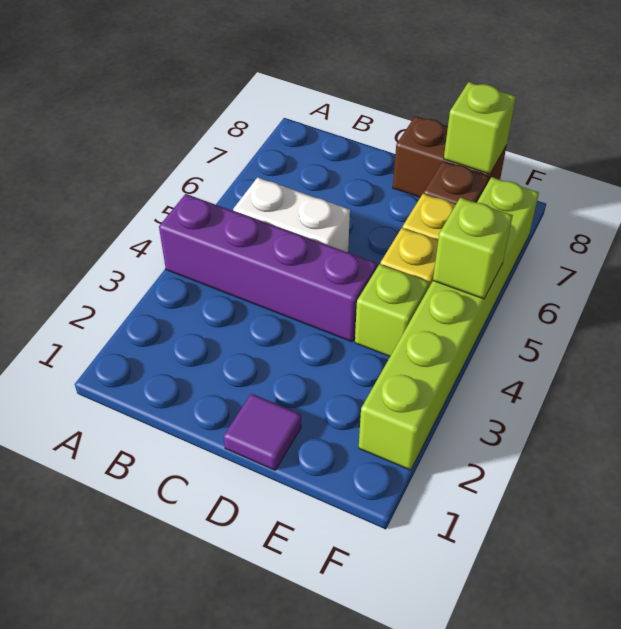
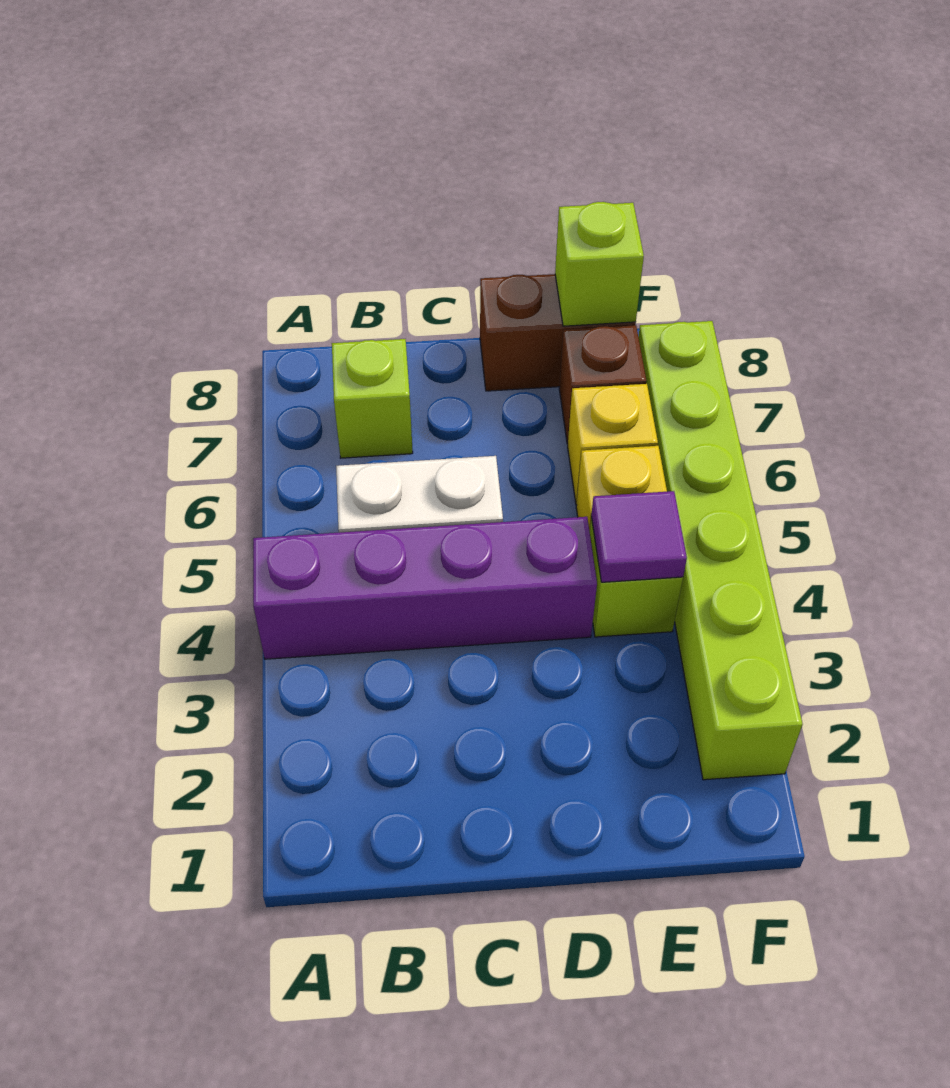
purple 1x1 tile [224,394,301,470] -> purple 1x1 tile moved to [591,491,687,582]
lime 1x1 brick [433,198,513,299] -> lime 1x1 brick moved to [332,339,413,458]

